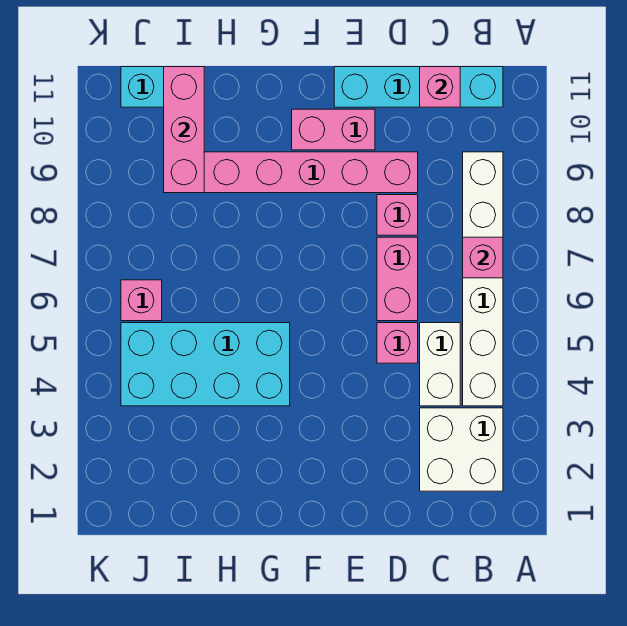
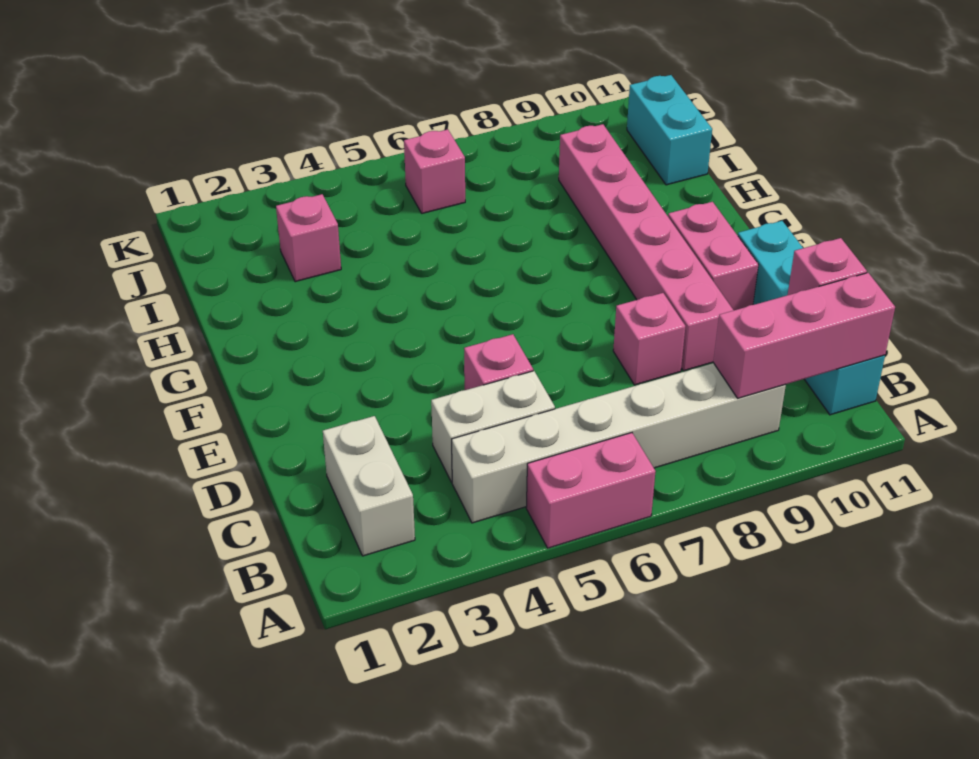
white 2x2 brick [420,408,503,491] -> white 1x2 brick [323,416,415,556]
pink 1x1 brick [463,237,503,278] -> pink 1x1 brick moved to [276,194,341,282]
pink 1x2 brick [377,237,418,321] -> pink 1x2 brick moved to [526,433,656,548]
cyan 2x4 brick [121,323,290,406] -> none
pink 1x3 brick [164,67,204,193] -> pink 1x3 brick moved to [714,273,895,398]

